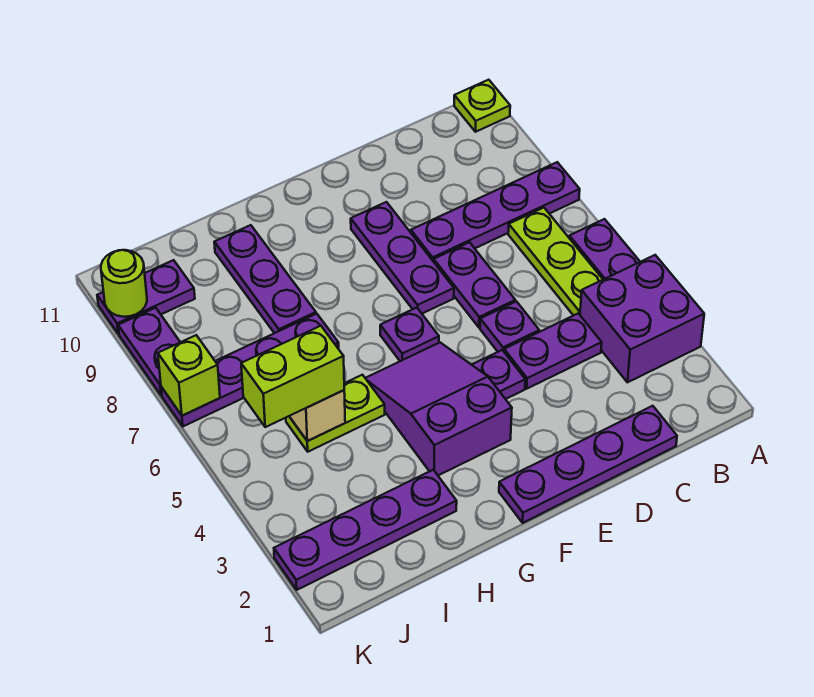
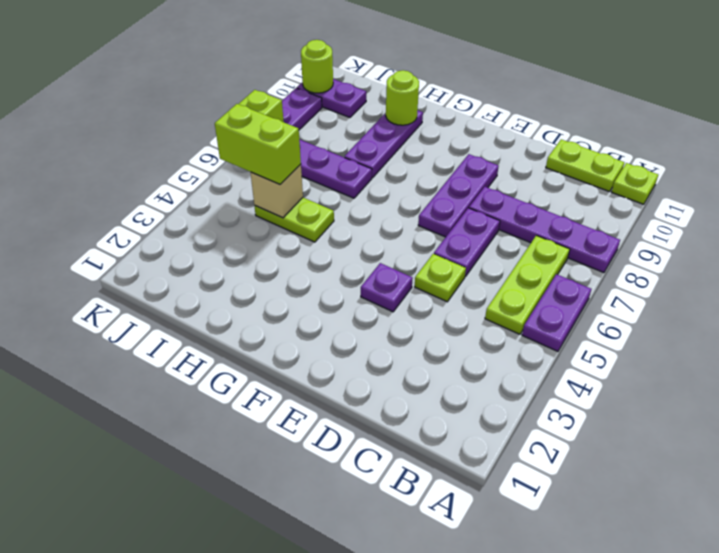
purple 2x2 brick [580,255,704,382] -> none
none -> lime 1x2 plate [546,139,624,192]
purple 1x4 plate [499,406,677,523] -> none
purple 1x2 plate [504,313,602,389] -> none
purple 1x1 plate [480,301,539,352] -> lime 1x1 plate [415,254,466,302]
purple 2x3 slope [365,343,512,475] -> none
purple 1x1 plate [380,308,439,361] -> none
purple 1x4 plate [274,470,457,590] -> none
none -> lime 1x1 round brick [386,70,419,125]

